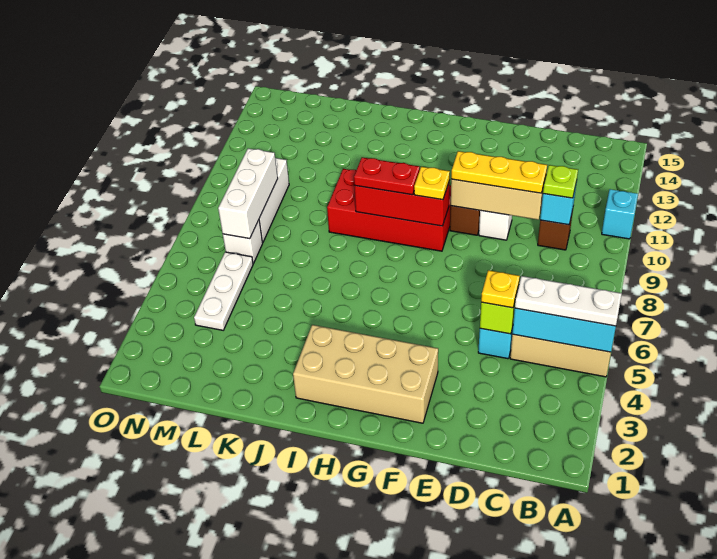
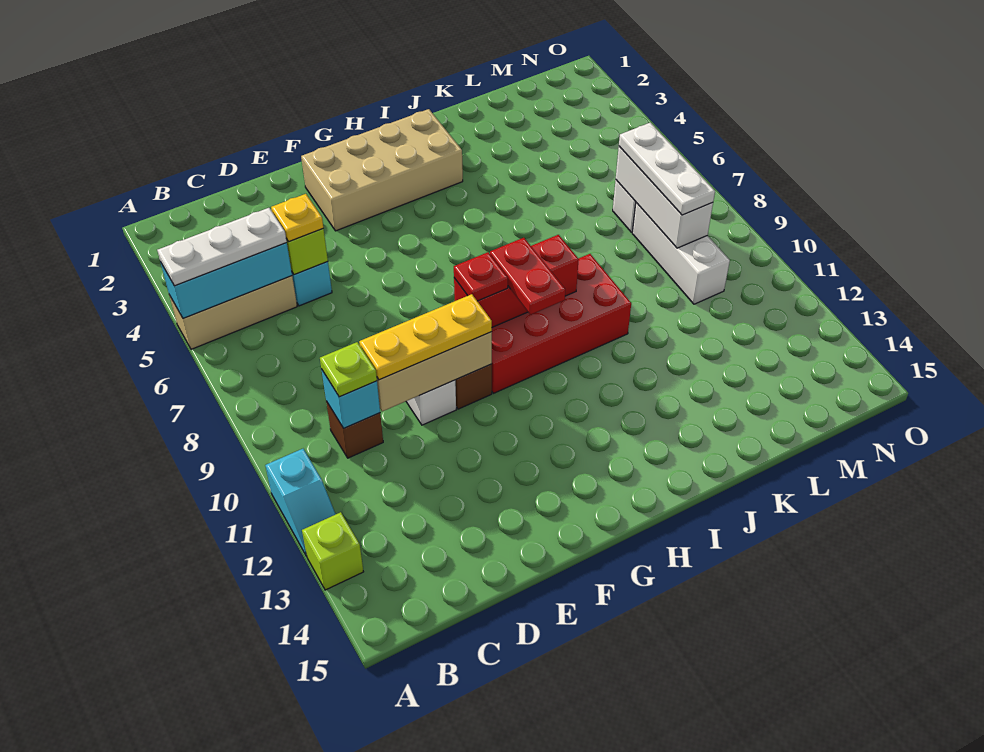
none -> lime 1x1 brick [302,512,363,590]
yellow 1x1 plate [414,167,450,200] -> red 1x1 plate [454,252,508,301]
red 1x2 plate [354,157,420,195] -> red 1x2 plate turned to [490,238,565,315]
white 1x3 plate [194,252,253,330] -> white 1x3 plate moved to [619,123,715,215]

